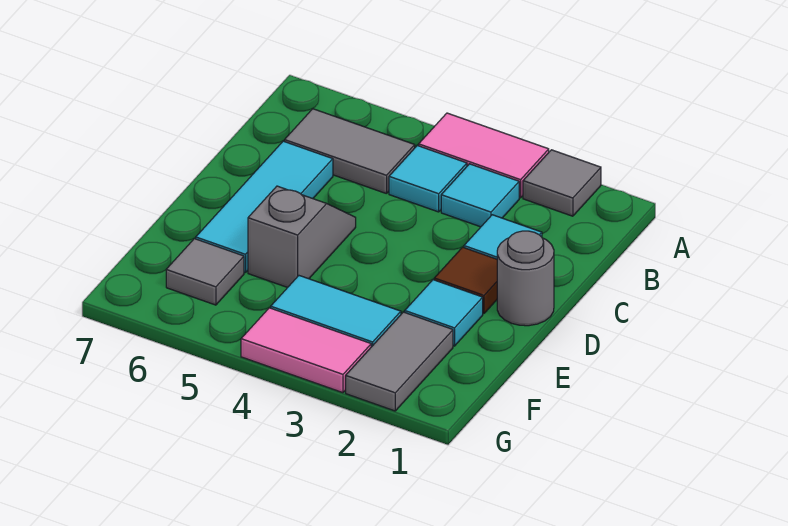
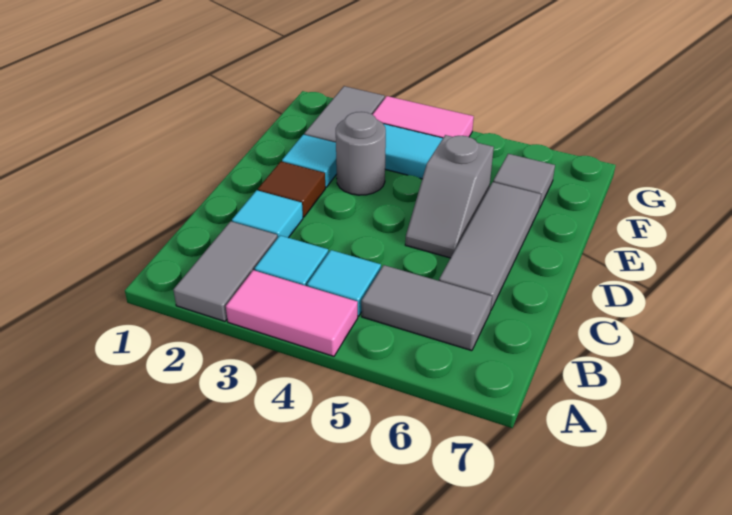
grey 1x1 tile [523,150,601,216] -> grey 1x2 tile [173,221,278,321]
cyan 1x3 tile [196,141,333,273] -> grey 1x3 tile [439,182,541,311]
grey 1x1 round brick [497,231,554,326] -> grey 1x1 round brick moved to [336,112,386,195]

